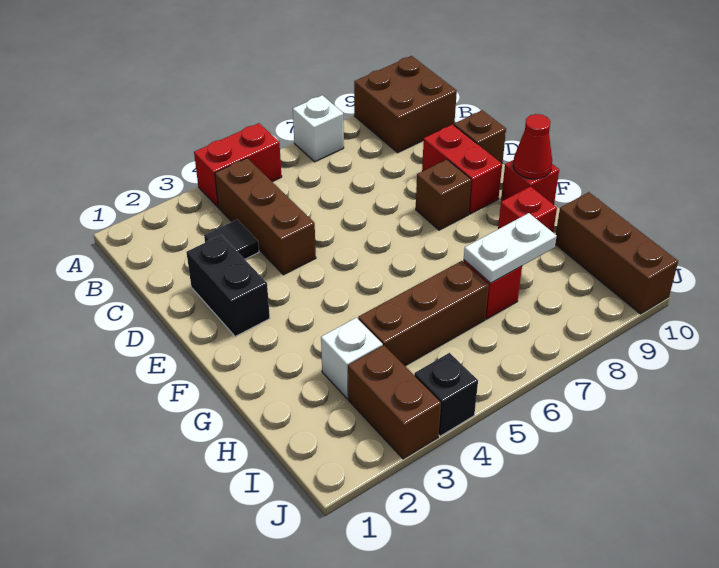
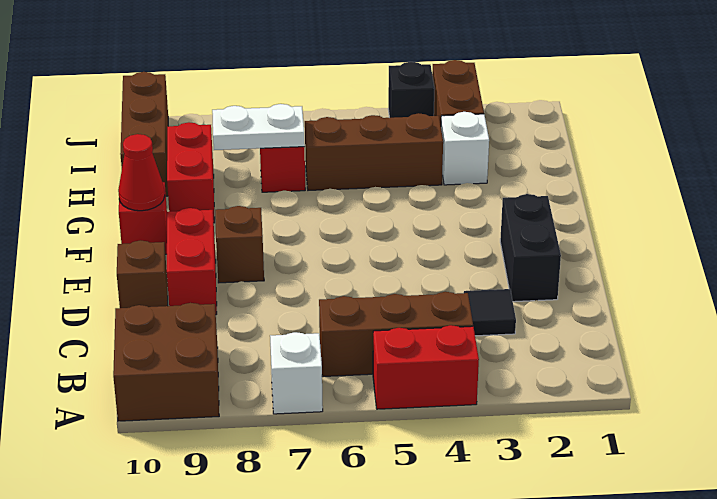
brown 1x3 brick [215,158,316,275] -> brown 1x3 brick turned to [319,292,473,377]
red 1x1 brick [498,186,557,232] -> red 1x2 brick [167,122,215,223]

